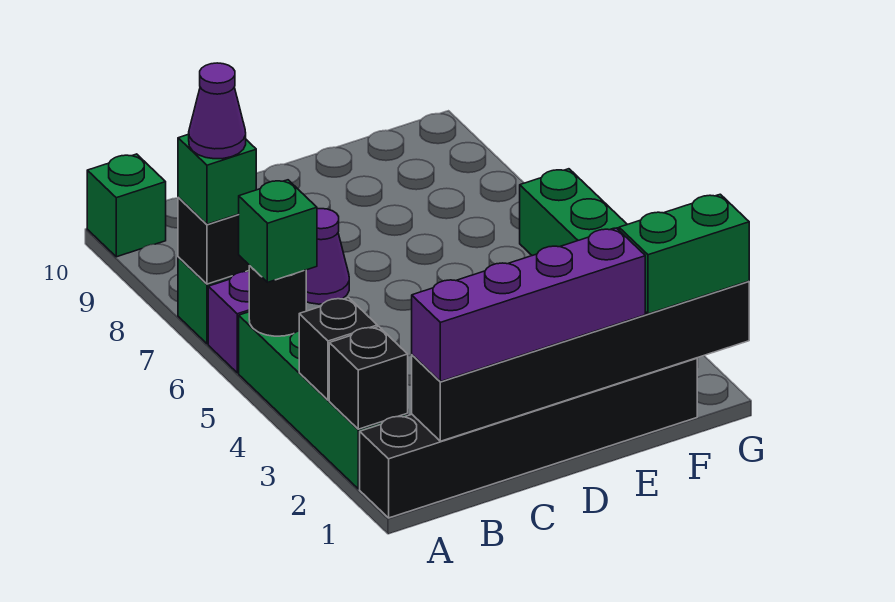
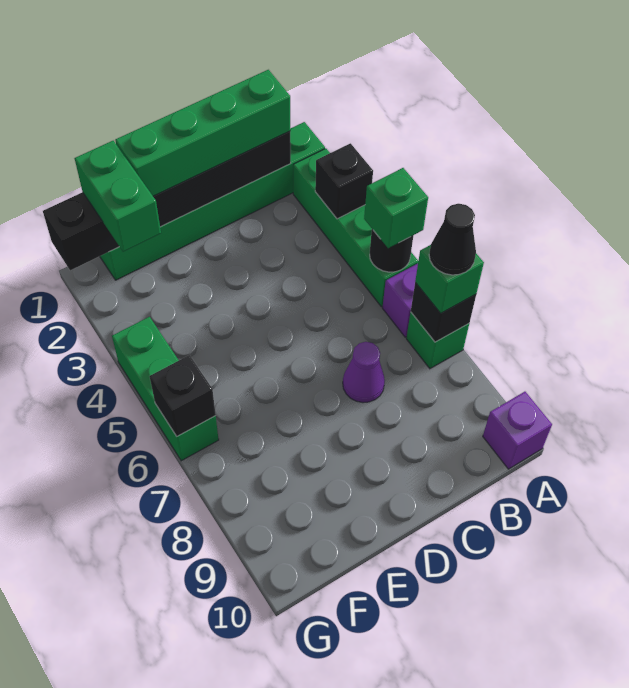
black 1x6 brick [360,358,697,518] -> green 1x6 brick [100,122,325,280]
black 1x1 brick [329,327,408,429] -> black 1x1 brick moved to [150,355,216,436]
purple 1x1 cone [189,63,246,159] -> black 1x1 cone [429,204,476,275]
green 1x1 brick [87,154,166,257] -> purple 1x1 brick [483,392,552,469]
purple 1x4 brick [412,228,645,382] -> green 1x4 brick [115,70,290,196]
green 1x2 brick [619,194,749,314] -> green 1x2 brick turned to [75,141,161,252]

